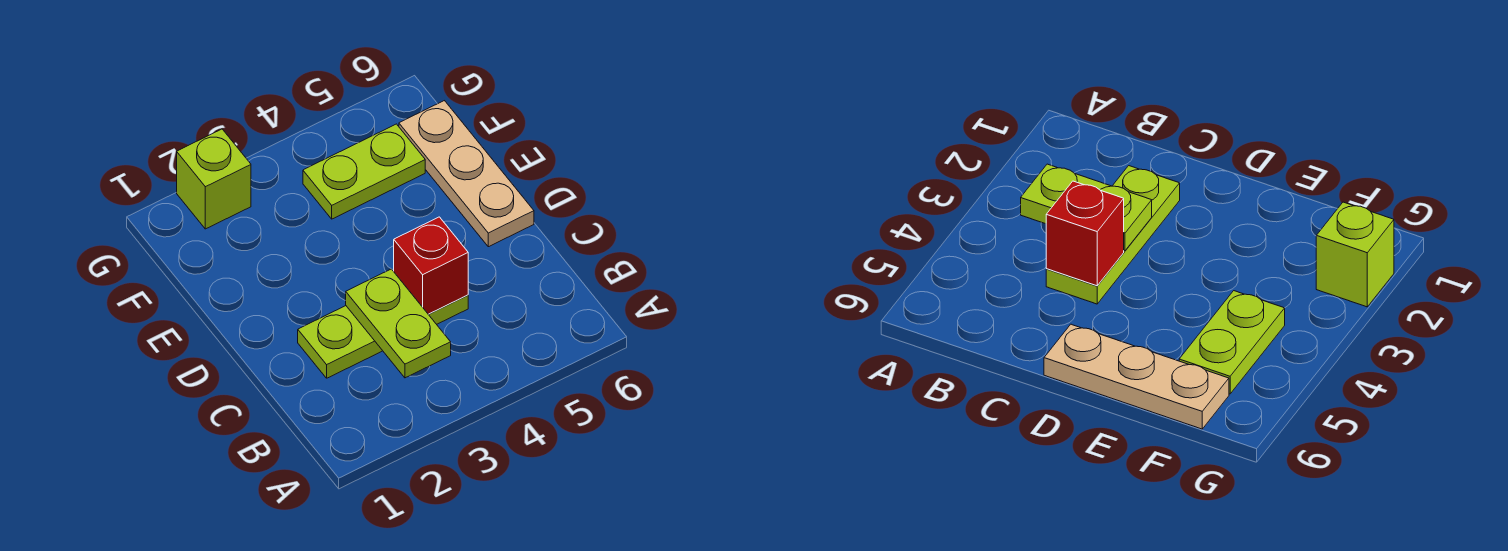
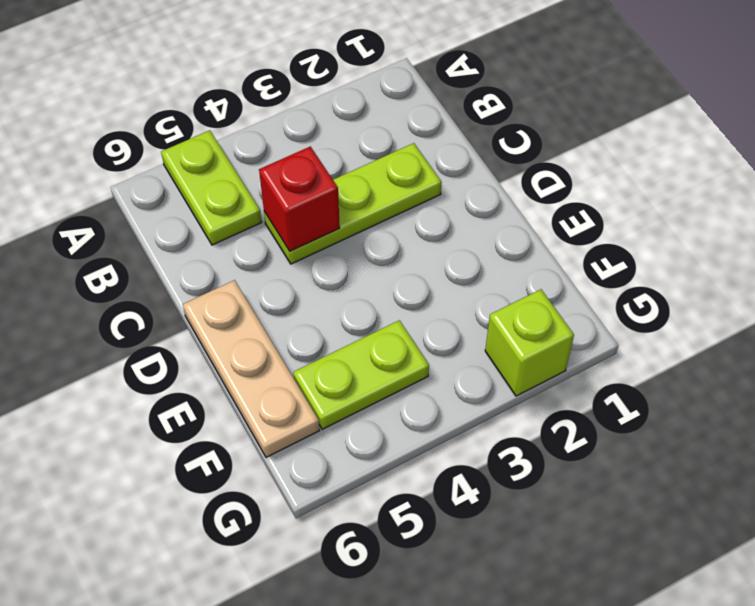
lime 1x2 plate [346,269,451,378] -> lime 1x2 plate moved to [161,130,262,245]

